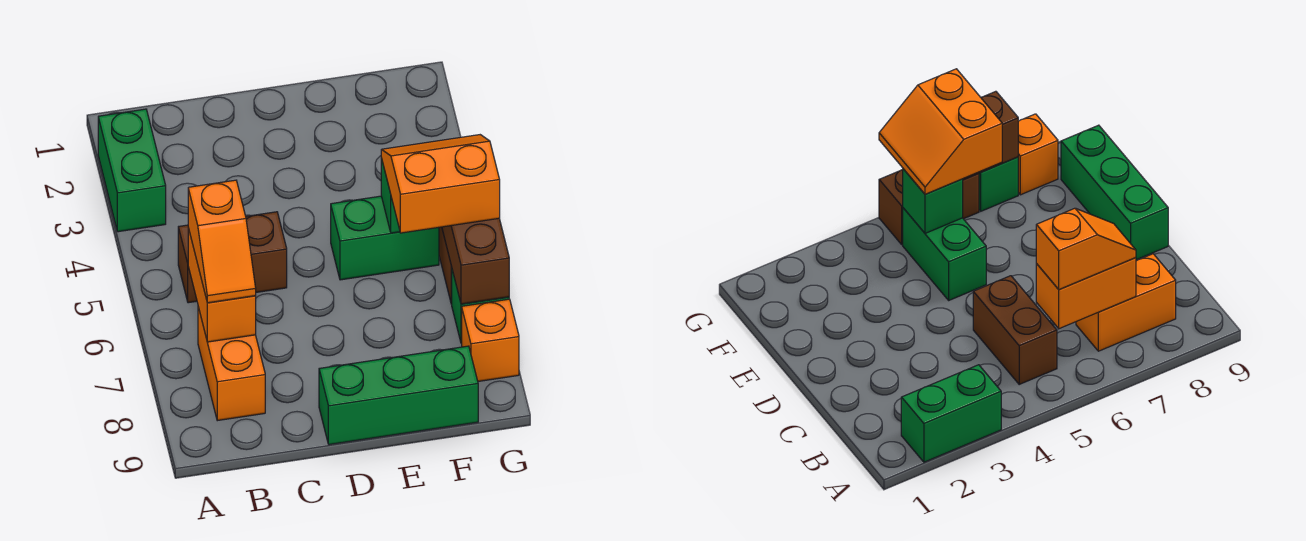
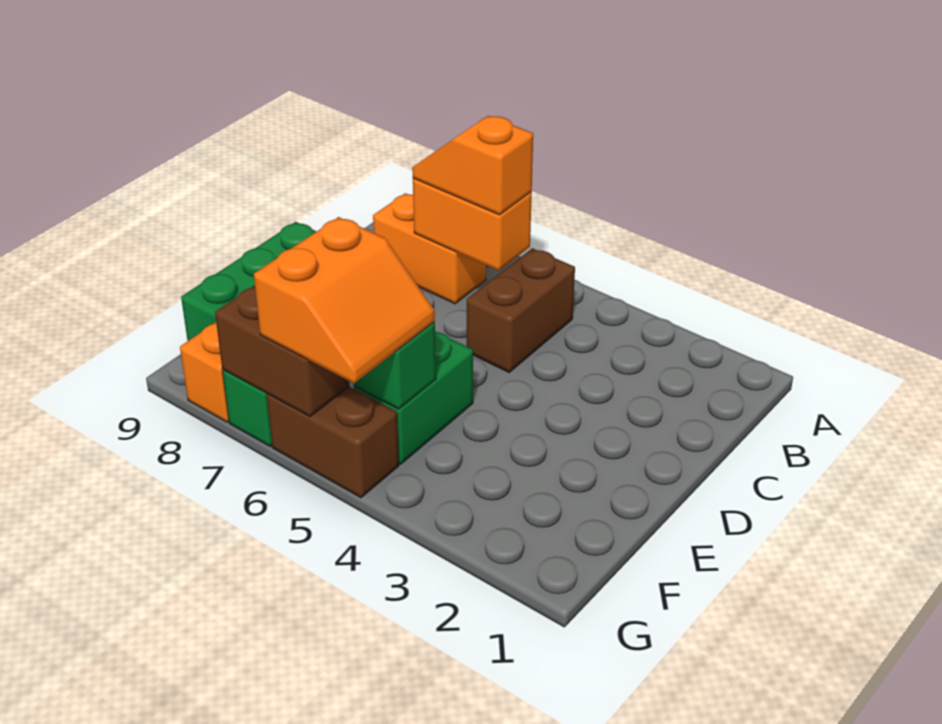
green 1x2 brick [98,109,166,232] -> none

